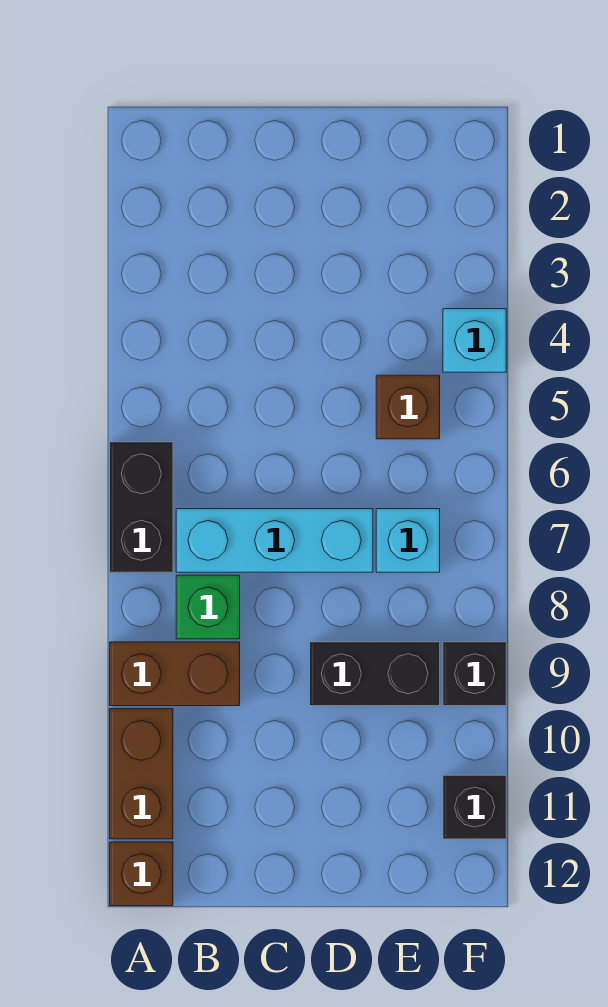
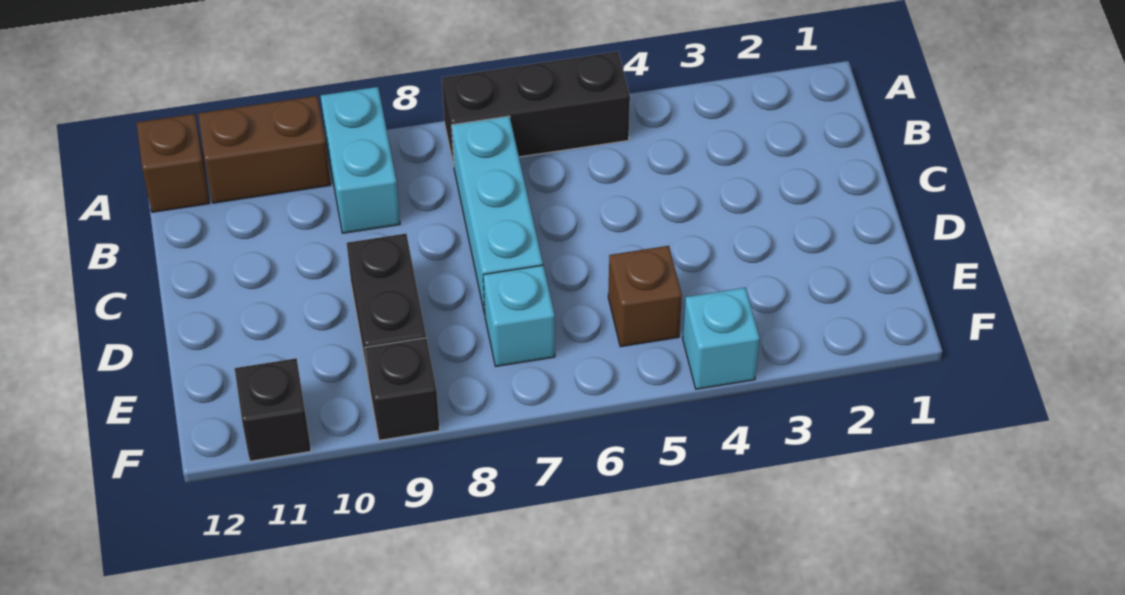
black 1x2 brick [110,442,173,572] -> black 1x3 brick [442,52,630,166]
brown 1x2 brick [110,642,240,706] -> cyan 1x2 brick [321,87,400,233]
green 1x1 brick [176,575,240,639] -> none

